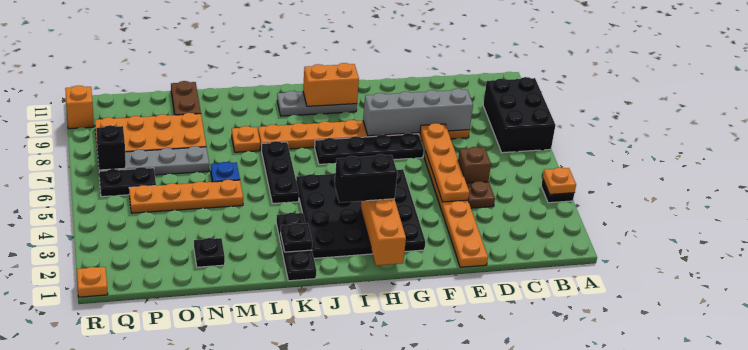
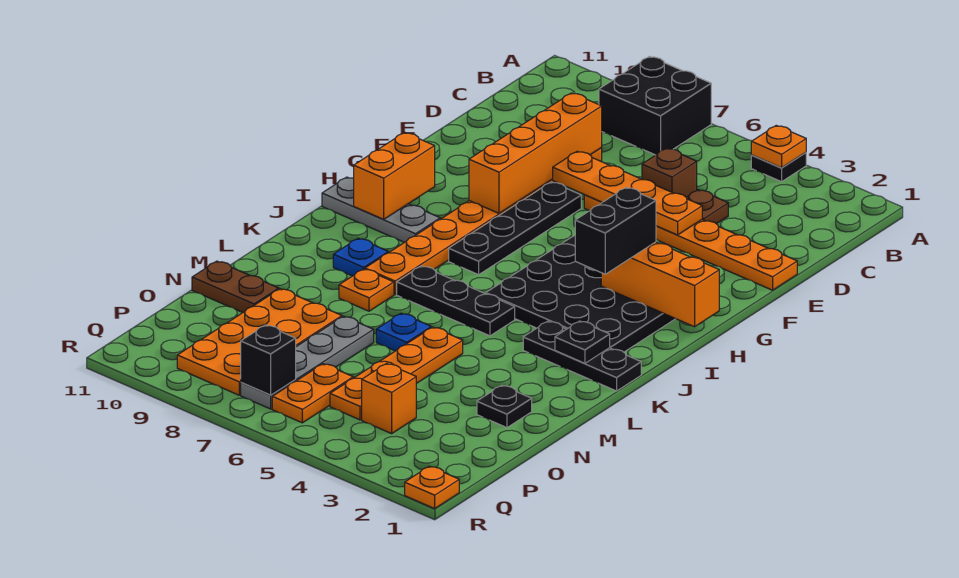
black 2x3 brick [483,77,555,153] -> black 2x2 brick [599,56,711,155]
grey 1x4 brick [363,89,473,136] -> orange 1x4 brick [469,93,602,213]
grey 1x3 plate [277,91,357,116] -> grey 1x3 plate turned to [322,177,440,242]
none -> blue 1x1 plate [333,238,388,276]
black 1x2 plate [99,167,156,197] -> orange 1x2 plate [272,364,353,423]
orange 1x1 brick [65,86,94,129] -> orange 1x1 brick moved to [362,364,416,434]

